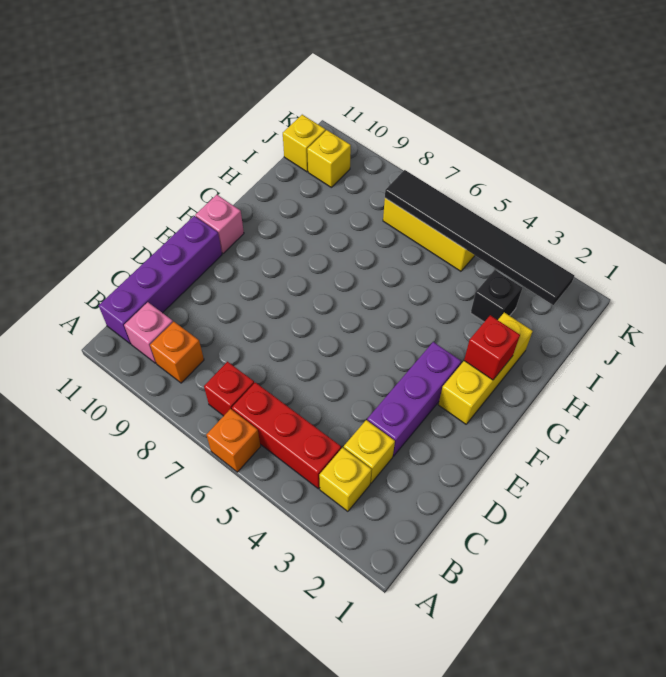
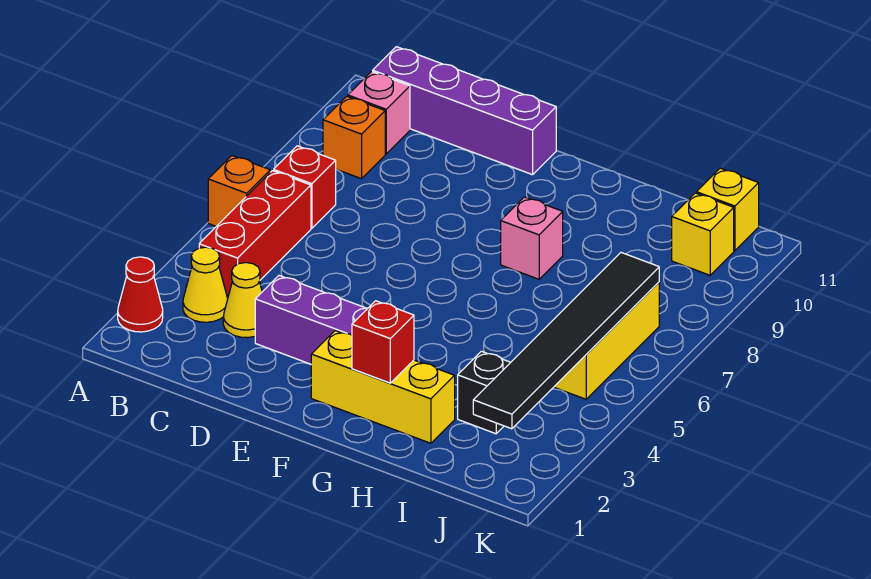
none -> red 1x1 cone [118,257,163,332]
yellow 1x1 brick [319,448,372,511] -> yellow 1x1 cone [183,247,228,322]
yellow 1x1 brick [344,420,395,483] -> yellow 1x1 cone [223,263,262,338]
pink 1x1 brick [195,195,244,253] -> pink 1x1 brick moved to [501,197,563,279]

